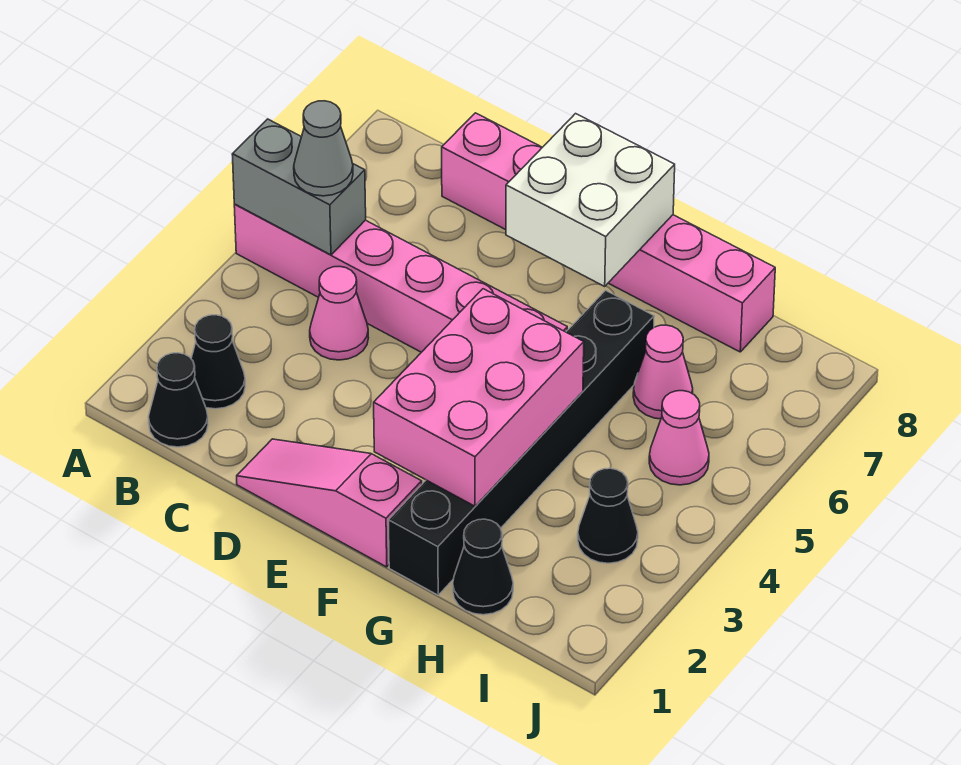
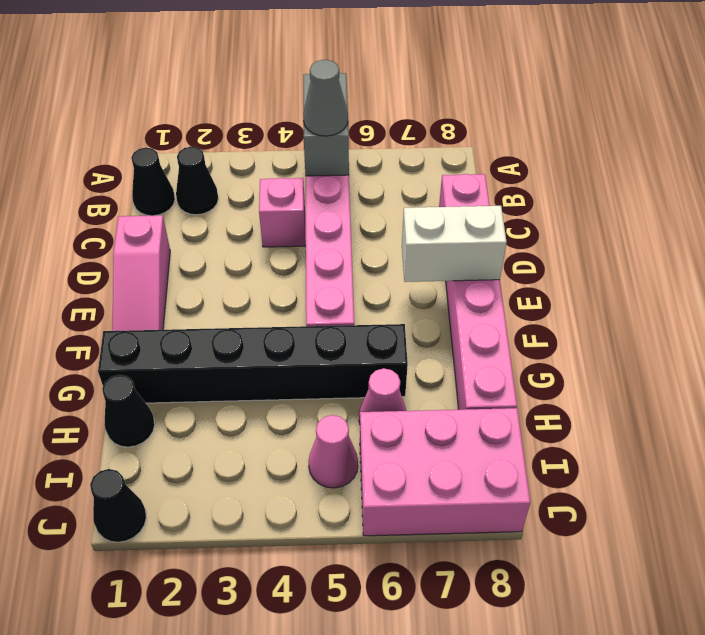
pink 1x1 cone [310,266,368,360] -> pink 1x1 brick [259,178,305,247]
pink 1x3 slope [237,439,422,567] -> pink 1x3 slope turned to [113,215,170,331]
white 2x2 brick [506,114,675,286] -> white 1x2 brick [402,206,507,282]
pink 2x3 brick [374,289,584,506] -> pink 2x3 brick moved to [360,408,530,536]
black 1x1 cone [578,468,638,563] -> black 1x1 cone moved to [90,469,146,542]

